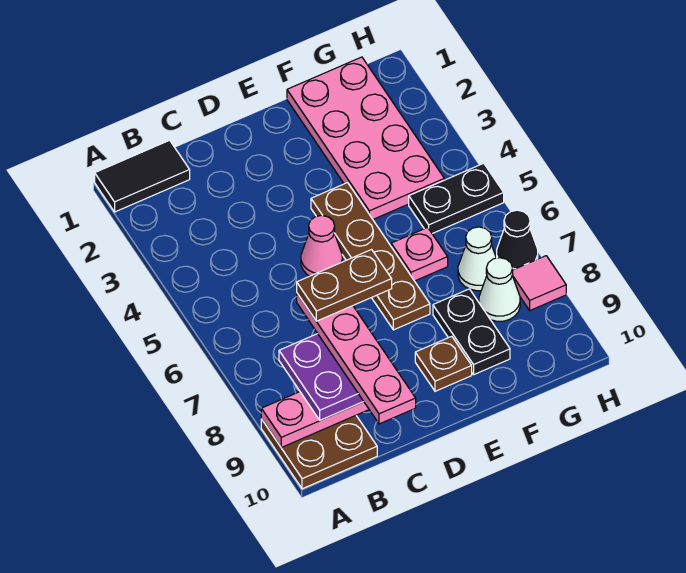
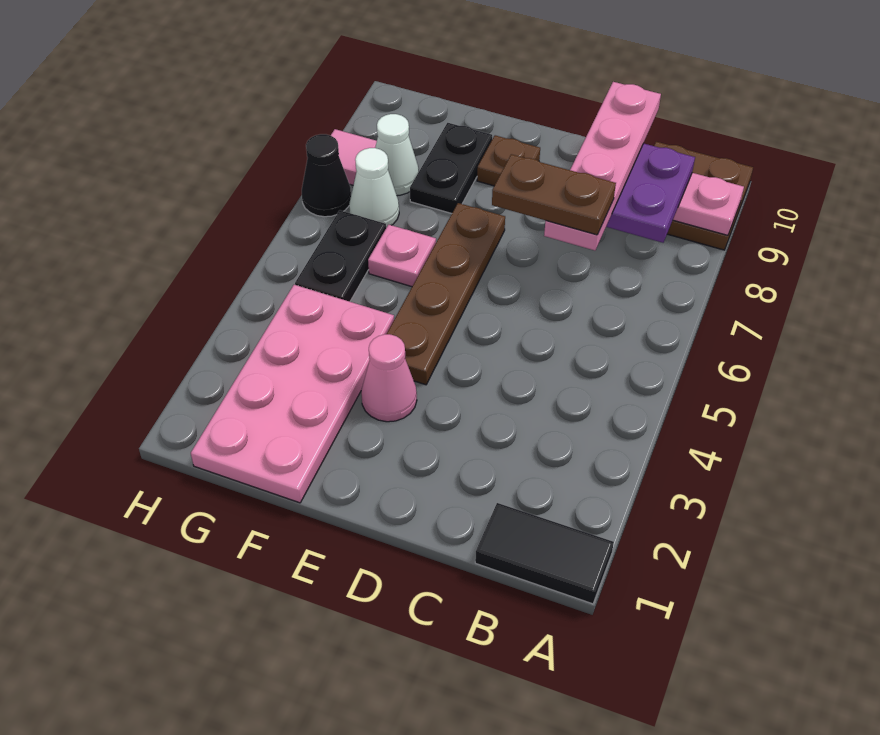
pink 1x1 cone [301,215,342,276] -> pink 1x1 cone moved to [361,334,417,422]
black 1x2 plate [409,163,504,234] -> black 1x2 plate turned to [295,210,386,302]

